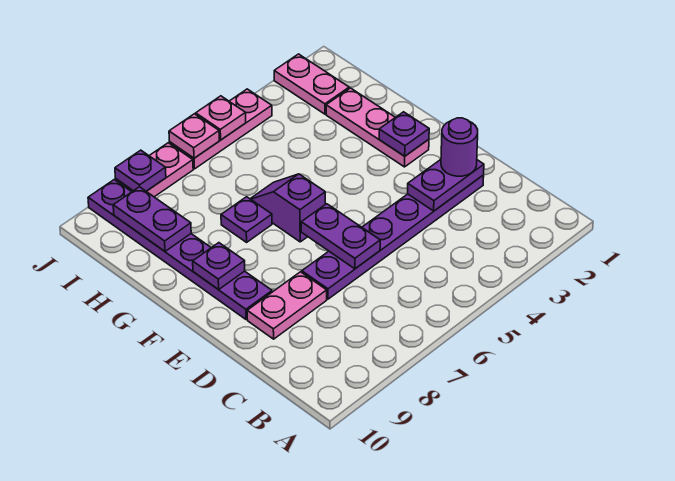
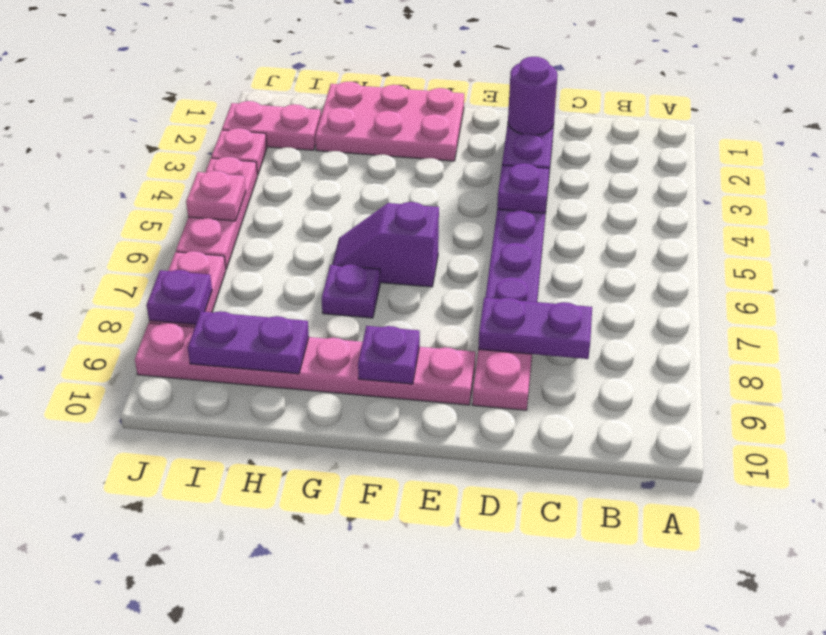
purple 1x2 plate [301,204,380,269] -> purple 1x2 plate moved to [478,298,592,359]
purple 1x6 plate [88,180,272,319] -> pink 1x6 plate [135,323,475,405]
pink 1x3 plate [326,88,429,167] -> pink 2x3 plate [315,82,464,161]
purple 1x1 plate [379,112,429,156] -> purple 1x1 plate moved to [497,163,549,213]
pink 1x1 plate [169,114,219,158] -> pink 1x1 plate moved to [211,128,267,175]

